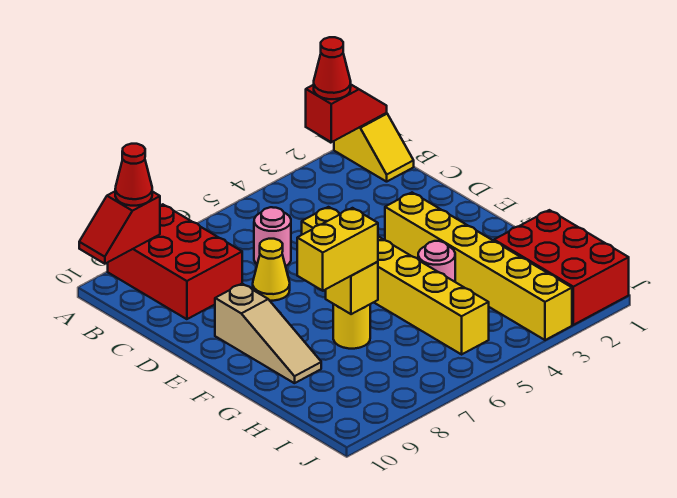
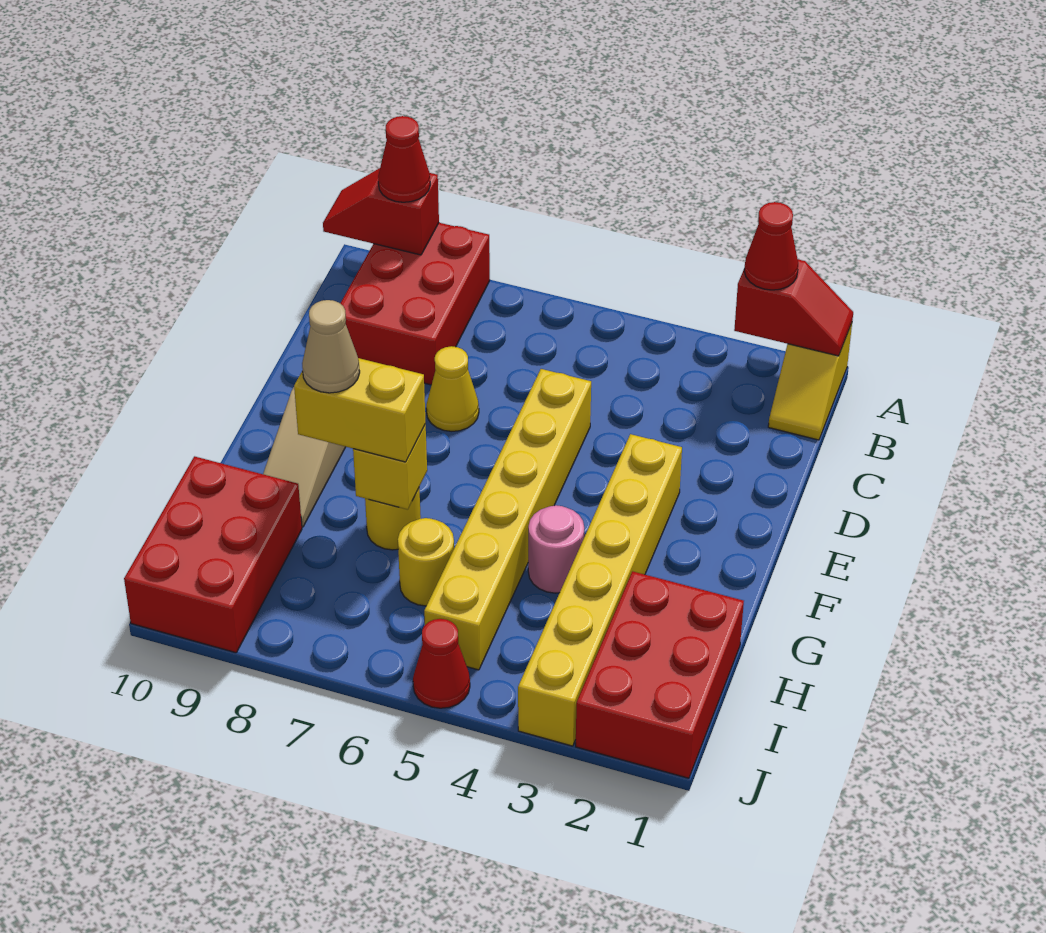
pink 1x1 round brick [254,207,291,266] -> none
none -> tan 1x1 cone [302,300,360,393]
none -> yellow 1x1 round brick [398,518,454,606]
none -> red 2x3 brick [124,456,302,653]
none -> red 1x1 cone [413,619,470,708]

